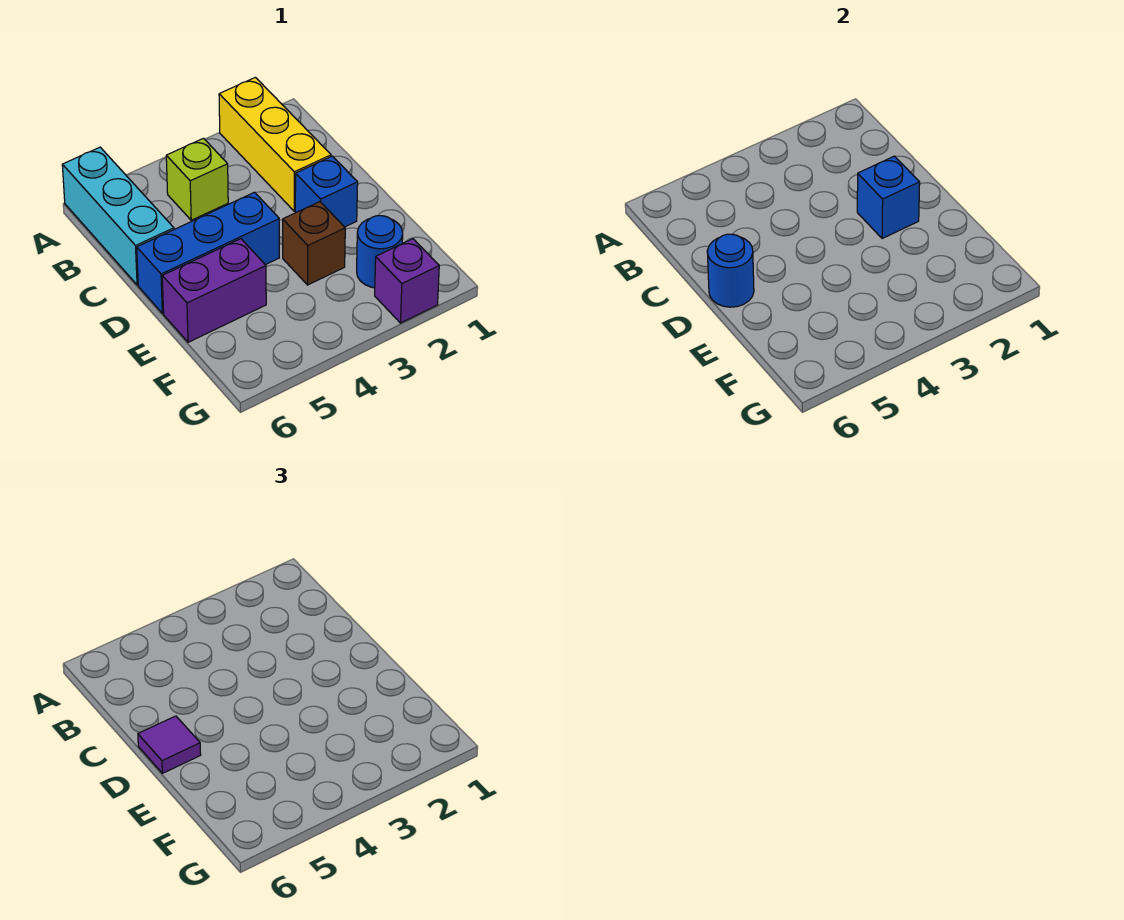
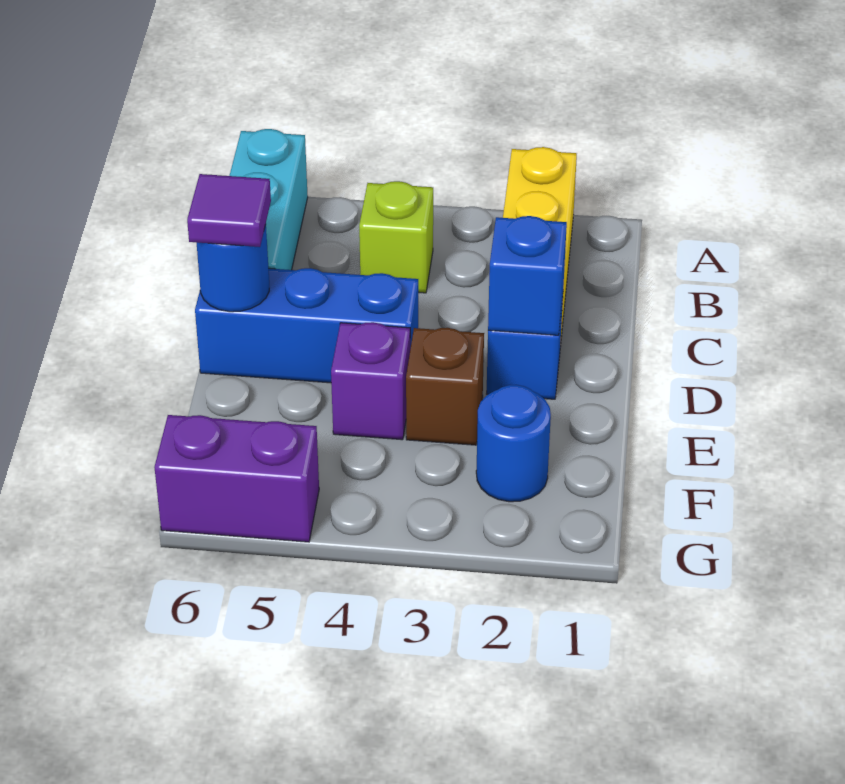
purple 1x2 brick [162,239,266,342] -> purple 1x2 brick moved to [154,415,319,542]
purple 1x1 brick [375,239,439,323] -> purple 1x1 brick moved to [331,322,410,440]

